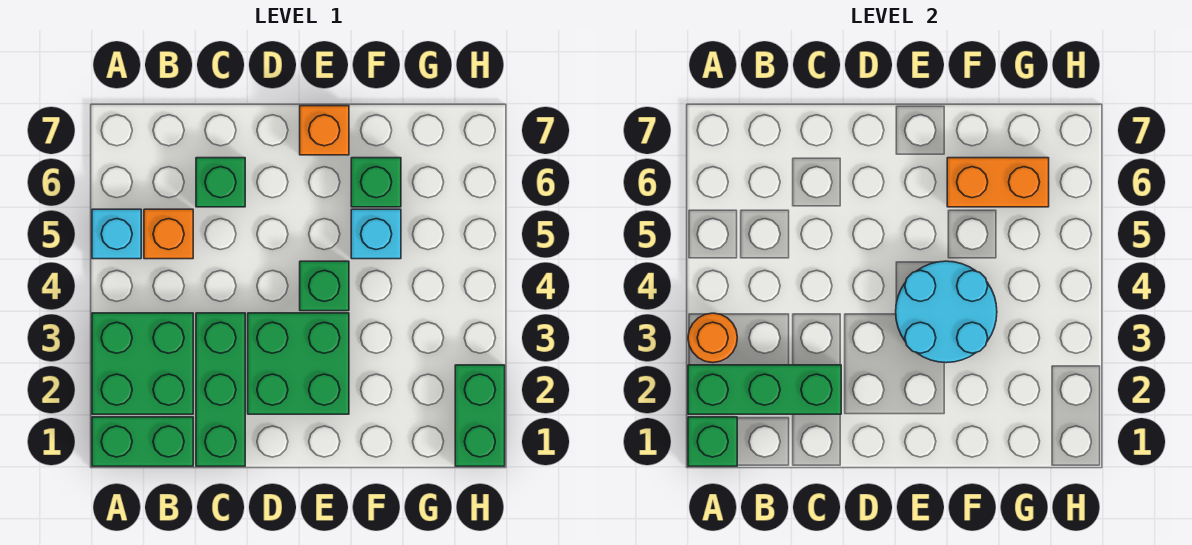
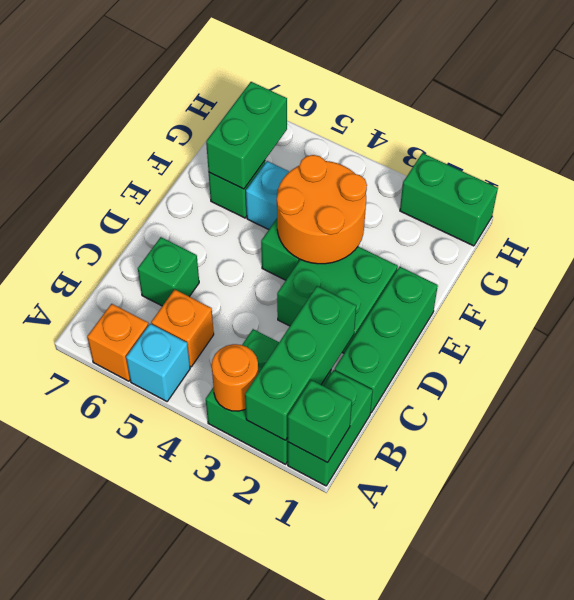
green 1x3 brick [196,313,245,466] -> green 1x3 brick turned to [335,267,438,413]
cyan 2x2 round brick [896,261,997,363] -> orange 2x2 round brick [277,155,367,264]
orange 1x1 brick [300,106,349,155] -> orange 1x1 brick moved to [87,304,149,381]
orange 1x2 brick [947,158,1049,207] -> green 1x2 brick [206,82,287,189]

